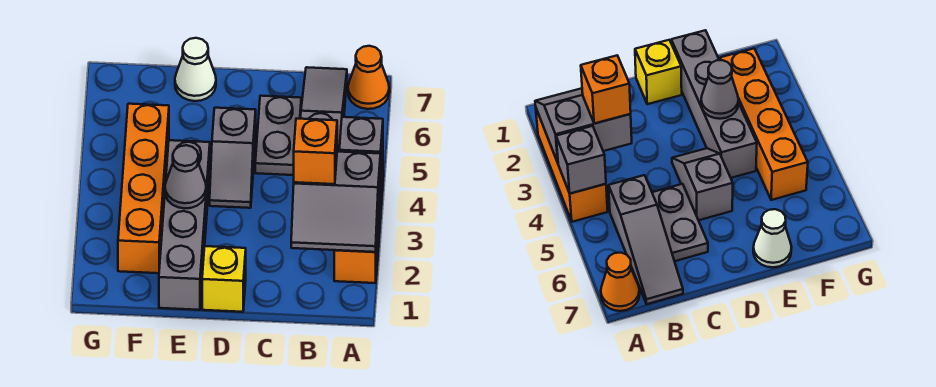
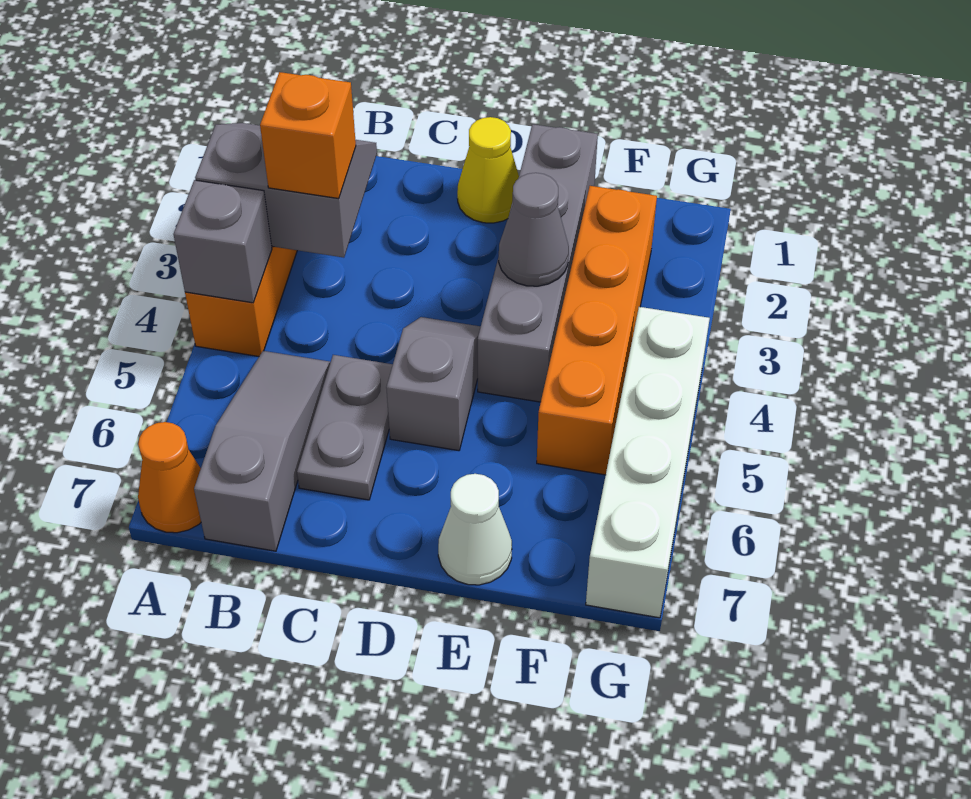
grey 1x3 slope [300,67,347,152] -> grey 1x3 slope turned to [194,351,330,551]
yellow 1x1 brick [202,246,246,312] -> yellow 1x1 cone [457,117,519,223]
none -> white 1x4 brick [586,307,710,618]

